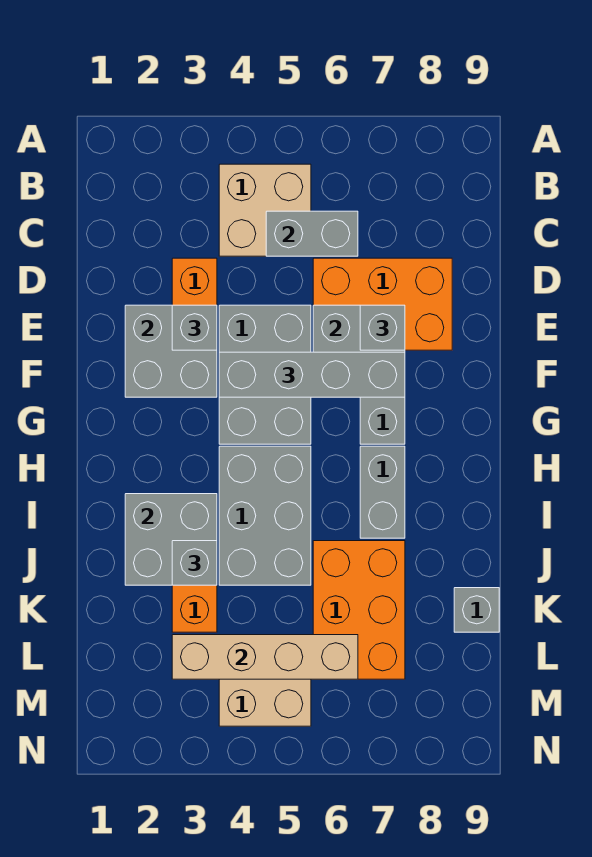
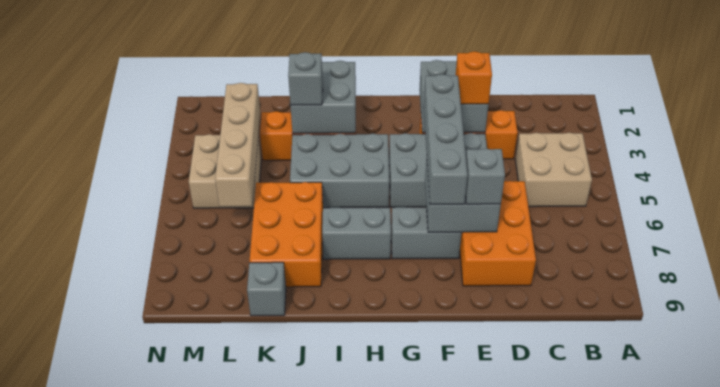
grey 1x2 brick [266,211,358,256] -> none
grey 1x1 brick [172,305,217,350] -> orange 1x1 brick [456,51,492,104]
orange 2x3 brick [313,541,405,679] -> orange 2x3 brick turned to [250,182,323,287]

